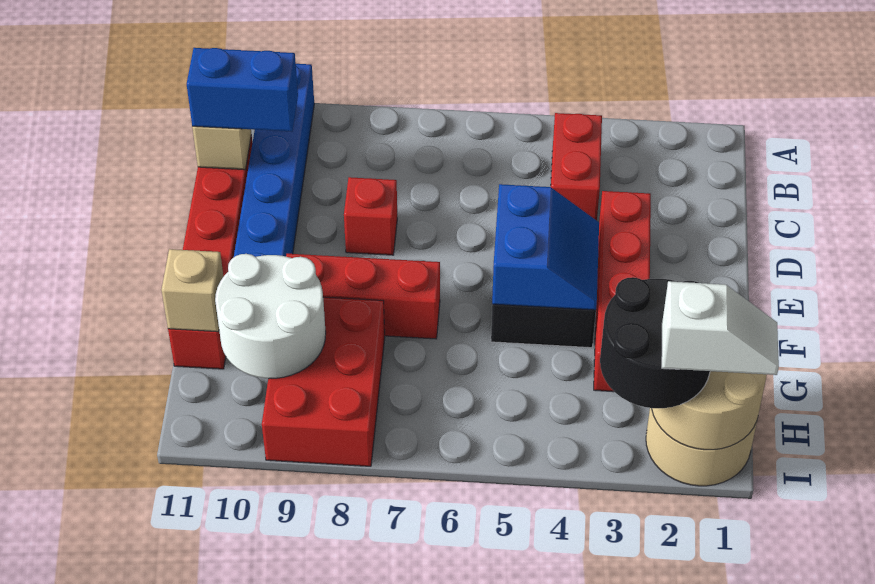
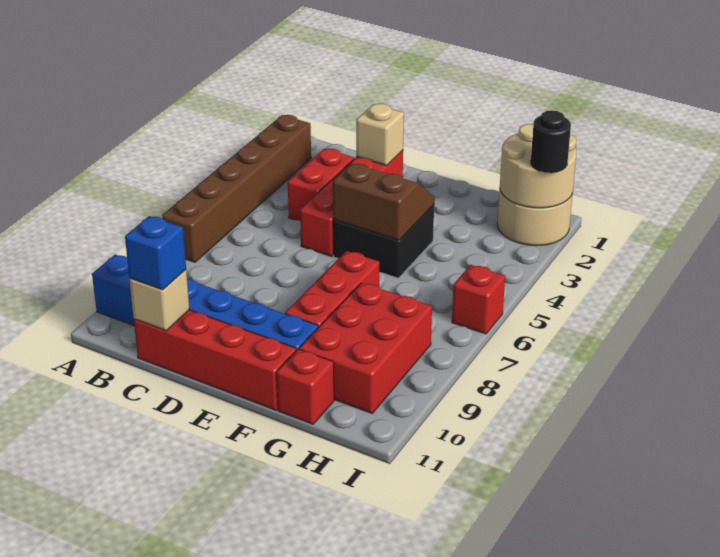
none -> brown 1x6 brick [162,115,311,262]
red 1x2 brick [551,113,602,220] -> red 1x2 brick turned to [288,149,354,221]
blue 1x2 brick [187,48,298,131] -> blue 1x1 brick [125,216,186,290]
red 1x4 brick [594,191,651,392] -> red 1x4 brick turned to [300,150,403,256]
red 1x1 brick [344,177,397,255] -> red 1x1 brick moved to [452,265,505,334]
blue 2x2 slope [492,184,599,310] -> brown 2x2 slope [333,163,435,240]
red 2x3 brick [262,297,385,466] -> red 2x3 brick turned to [299,283,432,413]
white 2x2 round brick [215,254,326,379] -> none
tan 1x1 brick [162,249,223,332] -> tan 1x1 brick moved to [356,104,404,165]
black 2x2 round brick [600,277,710,408] -> black 1x1 round brick [531,110,571,173]
white 1x2 slope [662,281,779,375] -> none

